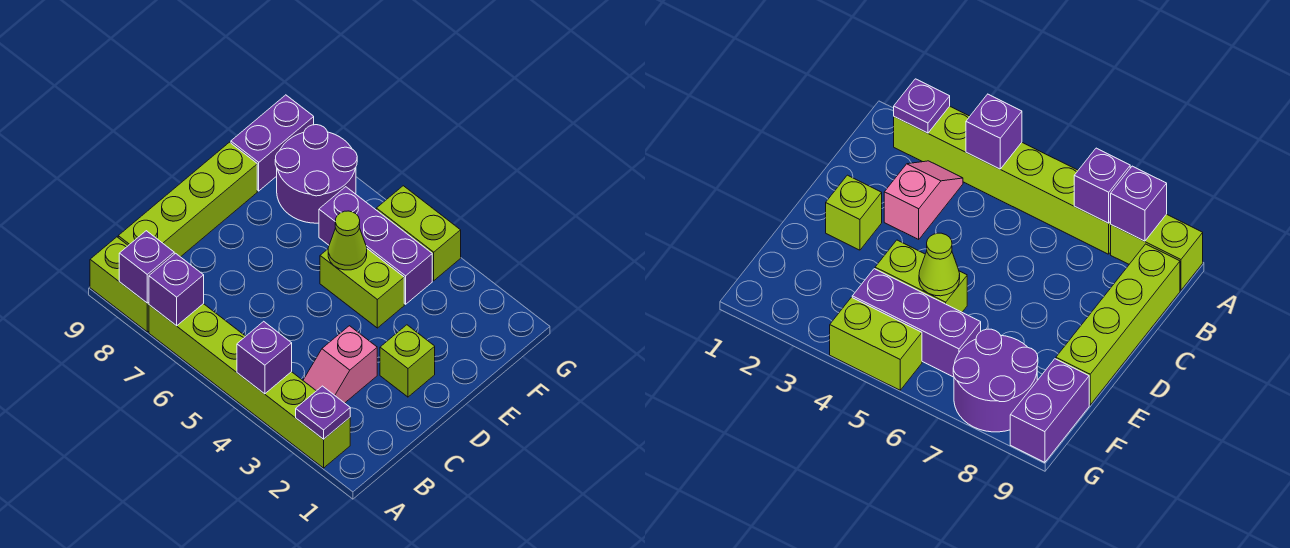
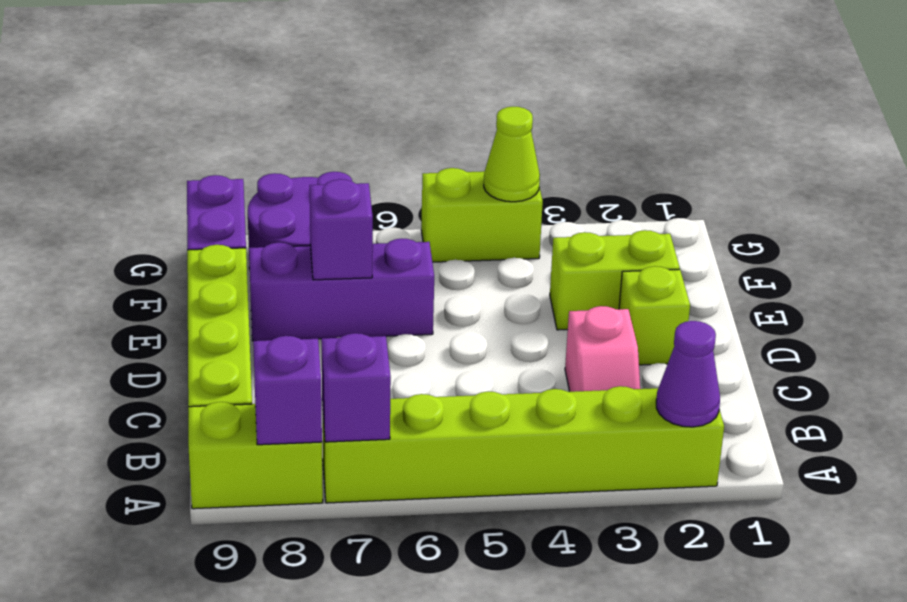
purple 1x1 plate [296,386,350,439] -> purple 1x1 cone [656,321,720,427]
purple 1x1 brick [237,321,292,394] -> purple 1x1 brick moved to [310,179,373,280]
lime 1x2 brick [320,249,404,328] -> lime 1x2 brick moved to [550,230,680,330]
lime 1x1 cone [328,211,367,270] -> lime 1x1 cone moved to [484,107,540,202]
purple 1x3 brick [319,187,432,304] -> purple 1x3 brick moved to [249,238,434,341]

